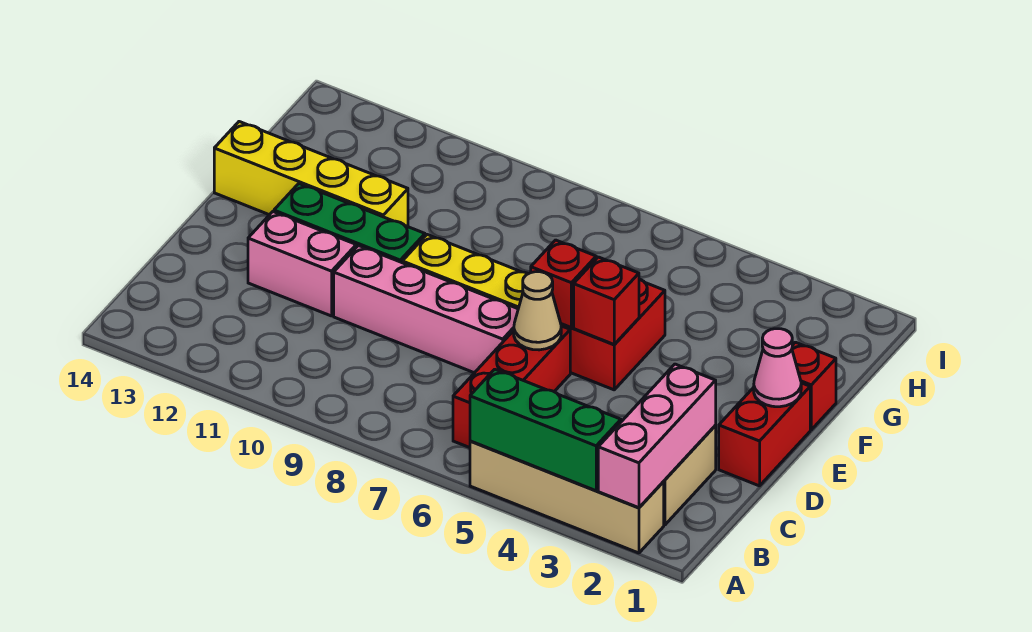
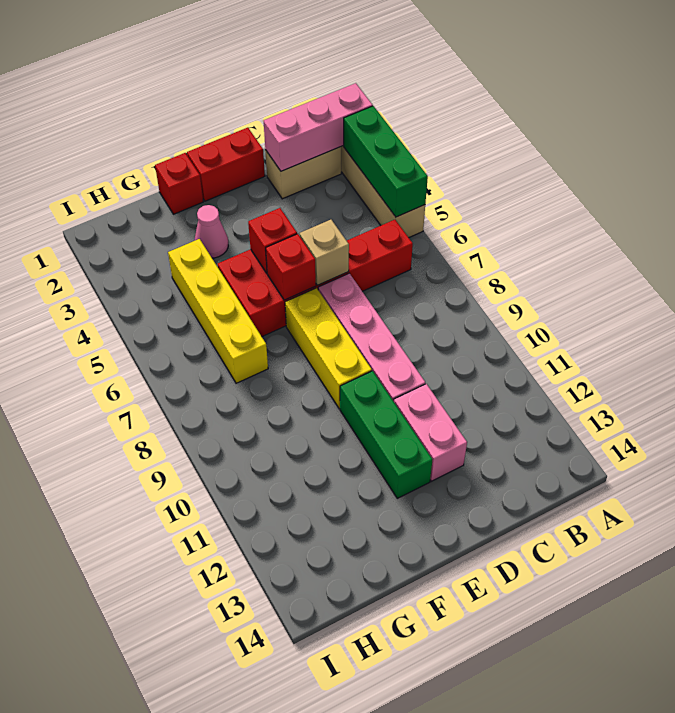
tan 1x1 cone [514,272,561,350] -> tan 1x1 brick [300,220,349,285]
pink 1x1 cone [754,329,801,407] -> pink 1x1 cone moved to [195,205,228,258]
yellow 1x4 brick [214,122,408,227] -> yellow 1x4 brick moved to [168,239,268,383]

